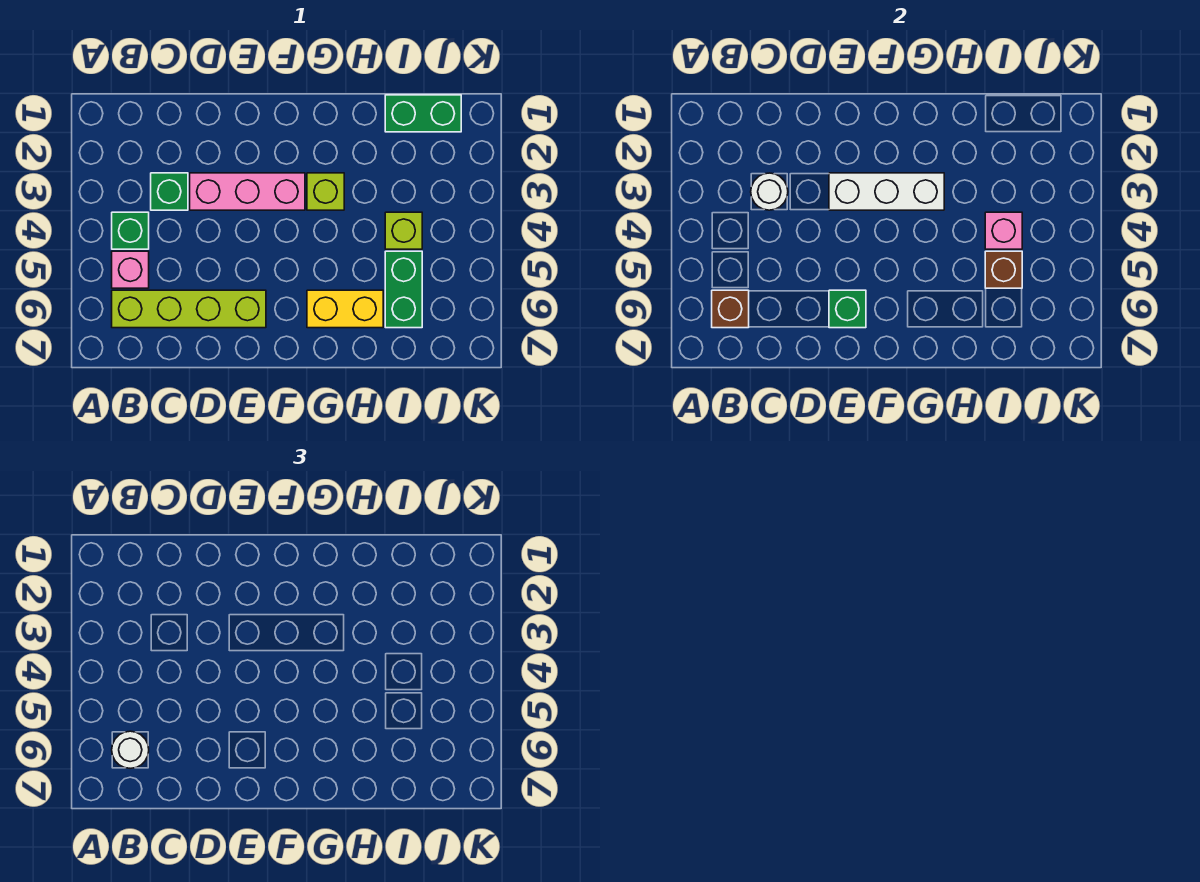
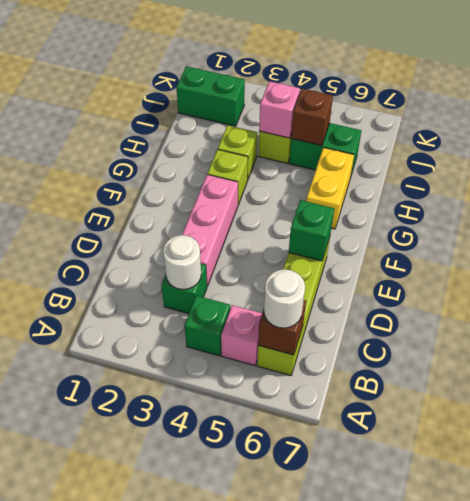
white 1x3 brick [829,173,944,210] -> none
none -> lime 1x1 brick [218,125,257,180]
green 1x2 brick [385,95,461,132] -> green 1x2 brick turned to [176,66,245,126]

